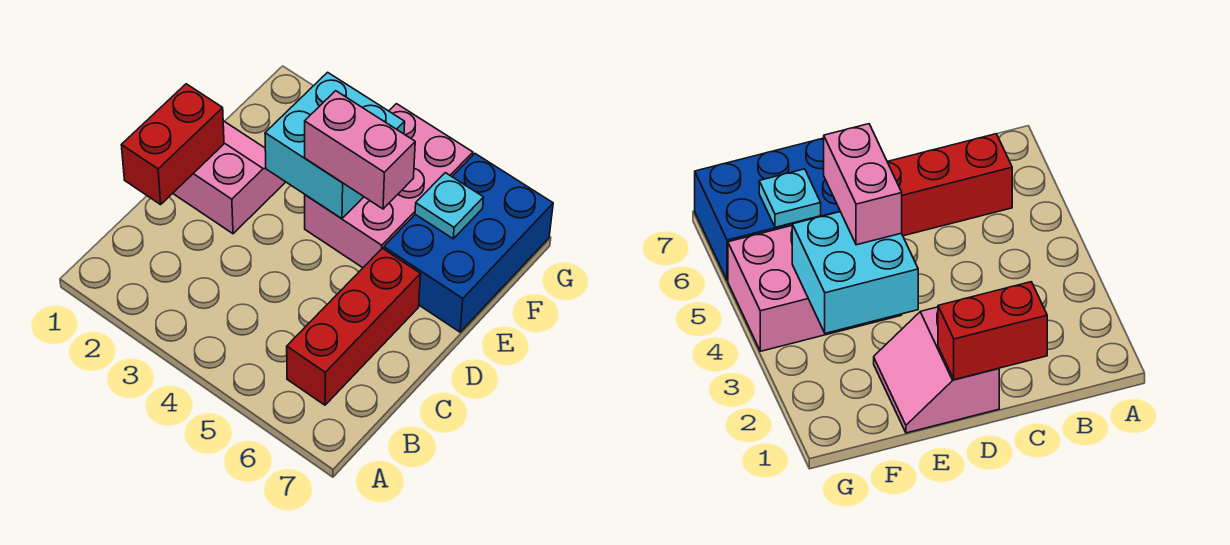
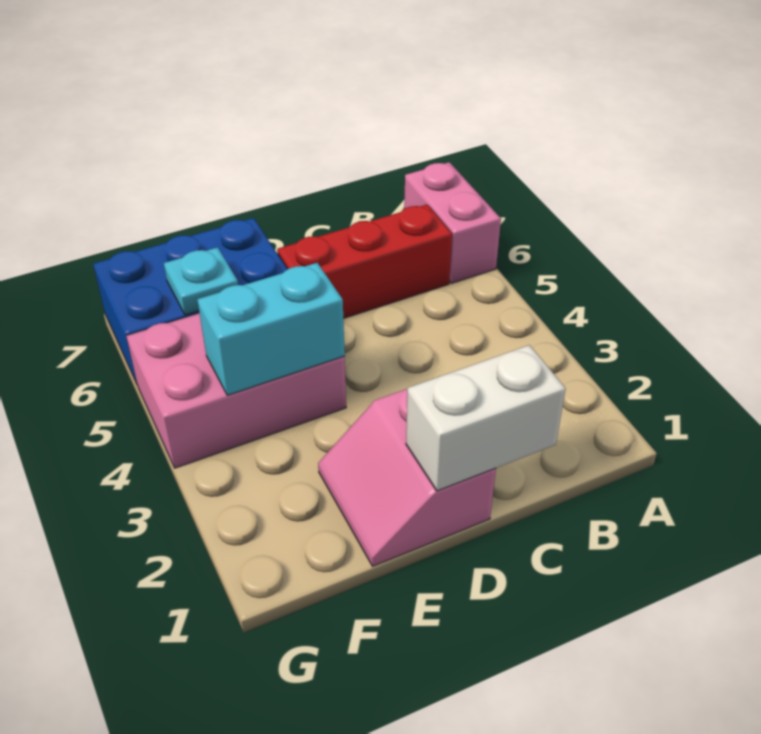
red 1x2 brick [121,84,224,205] -> white 1x2 brick [406,345,566,491]
cyan 2x2 brick [265,72,405,219] -> cyan 1x2 brick [197,263,345,395]
pink 1x2 brick [305,91,415,209] -> pink 1x2 brick moved to [404,162,501,283]

